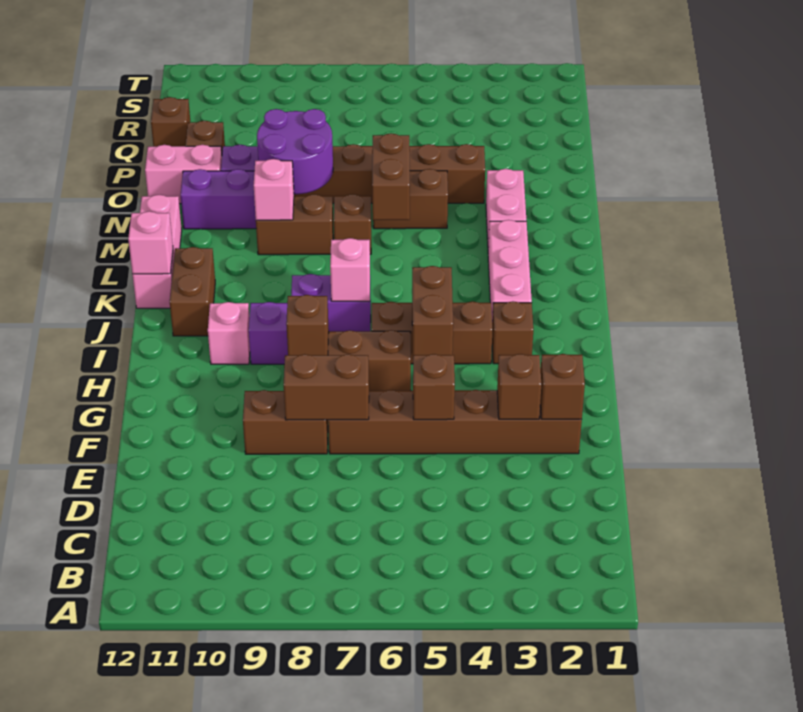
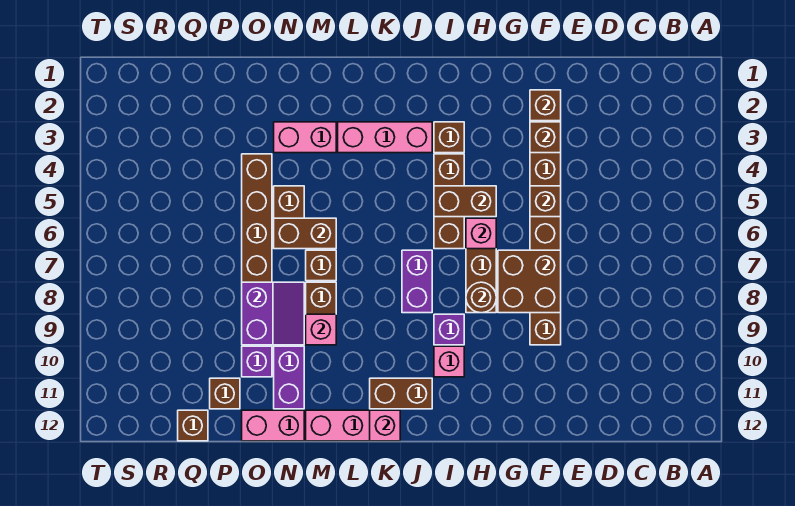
brown 1x2 brick [284,354,369,420] -> brown 2x2 brick [498,250,561,313]
brown 1x1 brick [286,295,329,355] -> brown 1x1 round brick [466,282,496,313]
pink 1x1 brick [330,238,370,301] -> pink 1x1 brick moved to [466,218,496,249]
purple 2x2 round brick [257,109,333,194] -> purple 2x2 slope [242,282,304,345]
pink 1x2 brick [145,145,222,204] -> pink 1x2 brick turned to [242,410,304,441]

